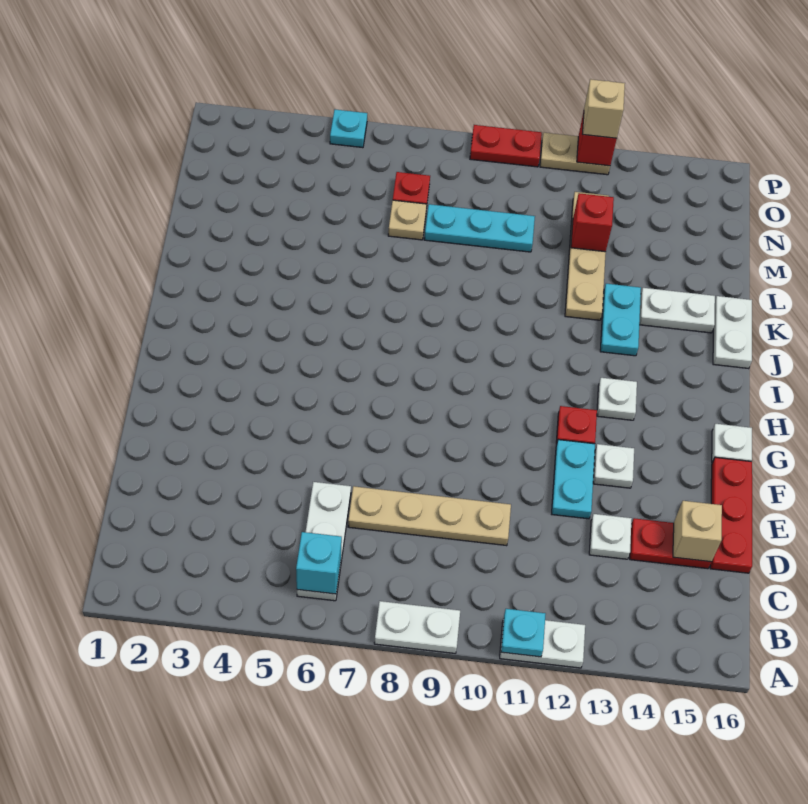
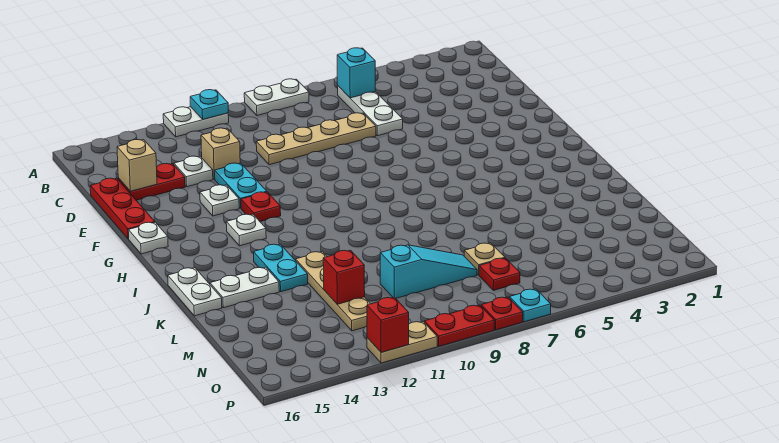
cyan 1x3 plate [424,204,535,252] -> cyan 1x3 slope [380,245,477,298]
cyan 1x1 plate [330,110,367,148] -> cyan 1x1 plate moved to [509,289,551,322]
none -> red 1x1 plate [481,297,523,330]
tan 1x1 brick [582,79,625,138] -> tan 1x1 brick moved to [201,128,240,179]

